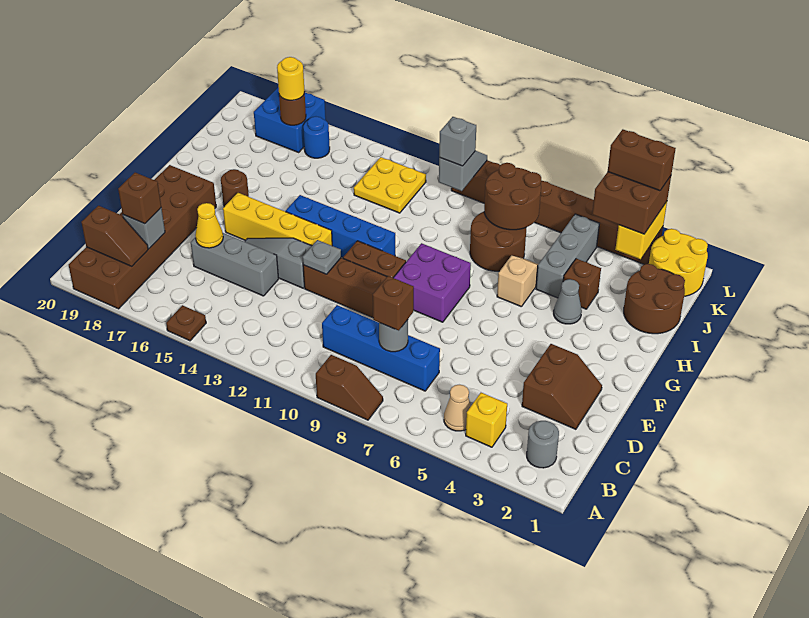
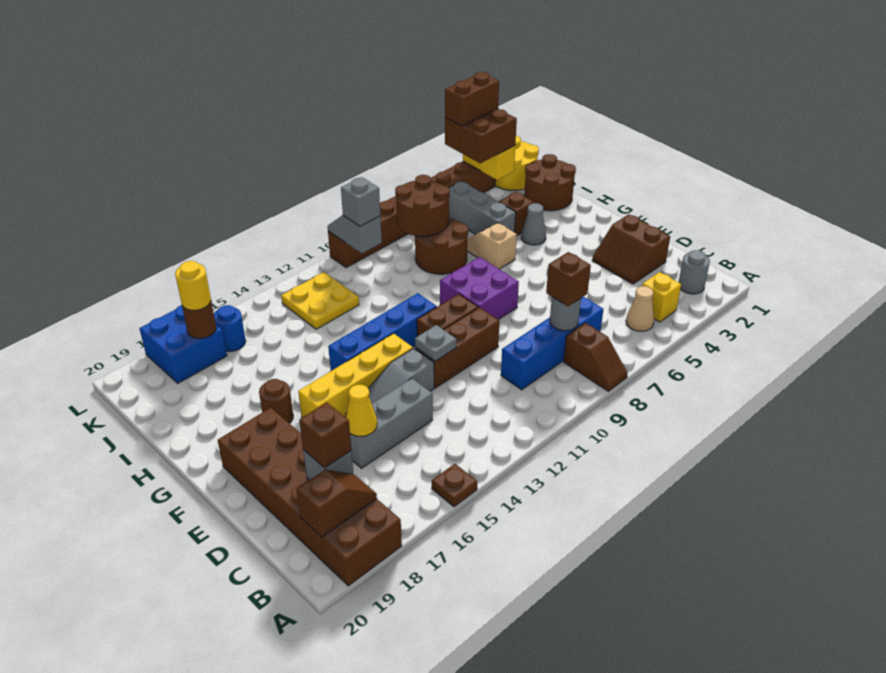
brown 1x2 slope [316,355,383,420] -> brown 1x2 slope turned to [564,323,628,391]
brown 2x2 slope [522,344,602,429] -> brown 2x2 slope turned to [592,214,670,284]

